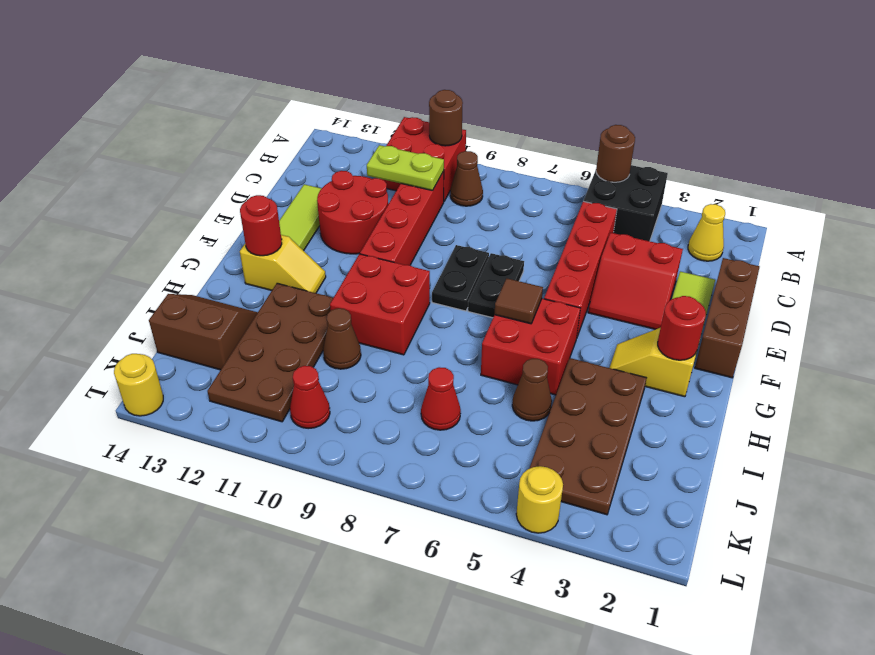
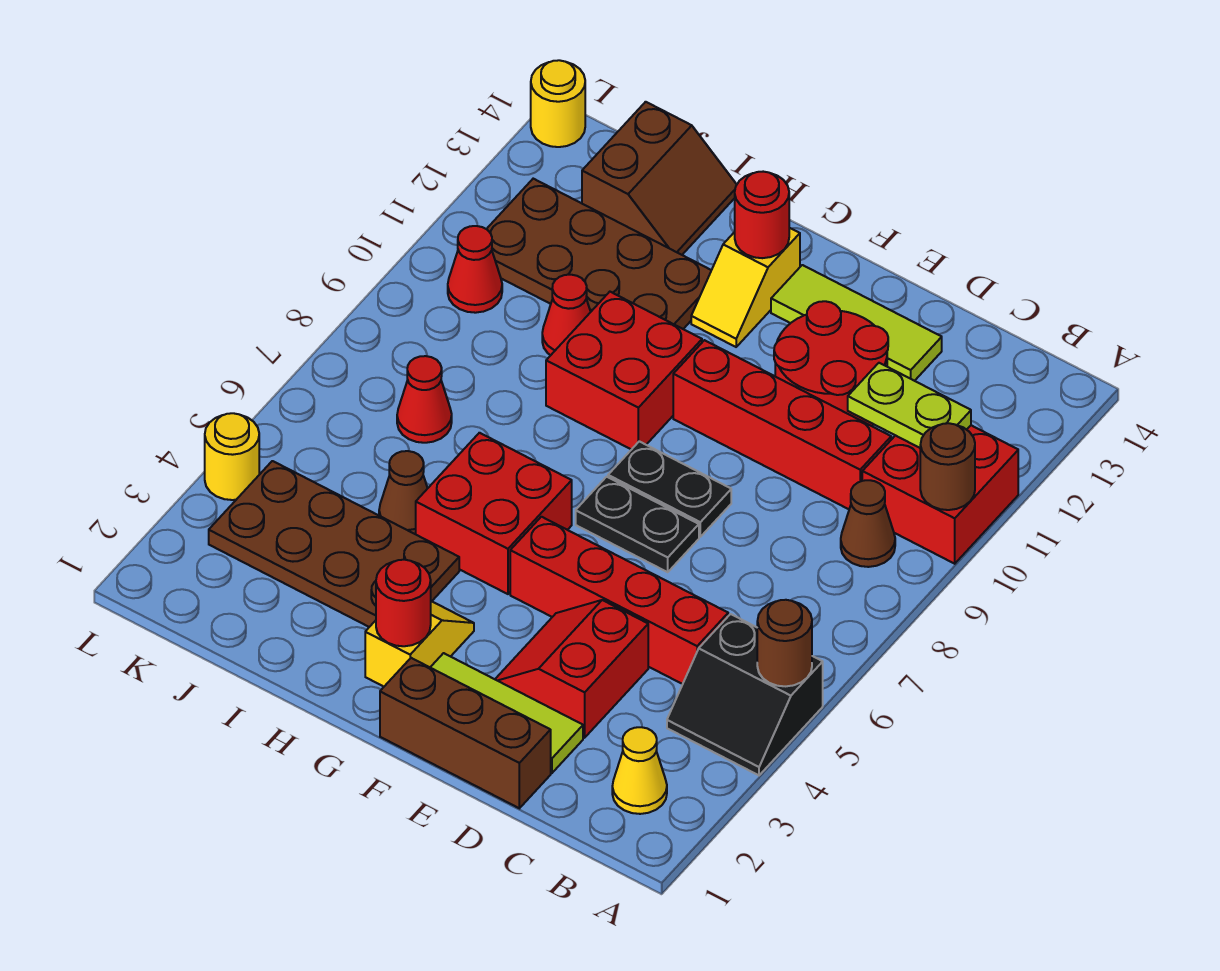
black 2x2 brick [583,165,668,241] -> black 2x2 slope [667,614,823,775]
lime 1x2 plate [367,145,444,191] -> lime 1x2 plate turned to [848,363,971,448]
brown 1x1 tile [494,278,543,324] -> none
brown 1x1 cone [323,308,361,369] -> red 1x1 cone [542,275,590,355]

